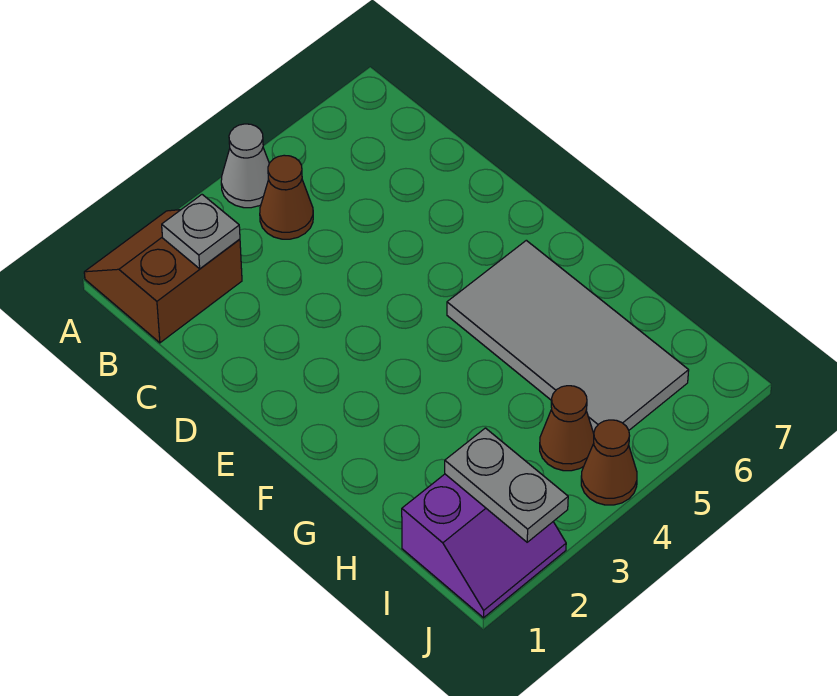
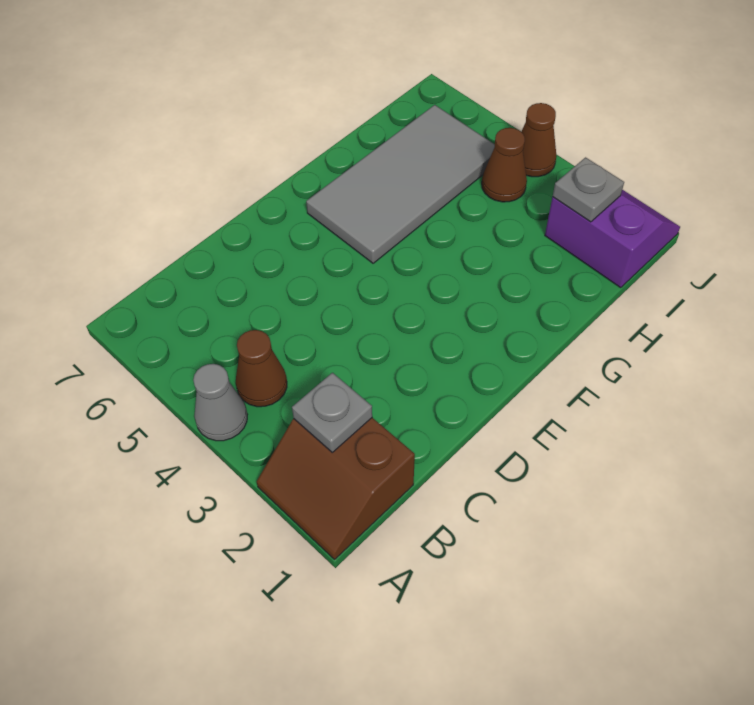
grey 1x2 plate [445,428,568,542] -> grey 1x1 plate [553,157,624,222]

